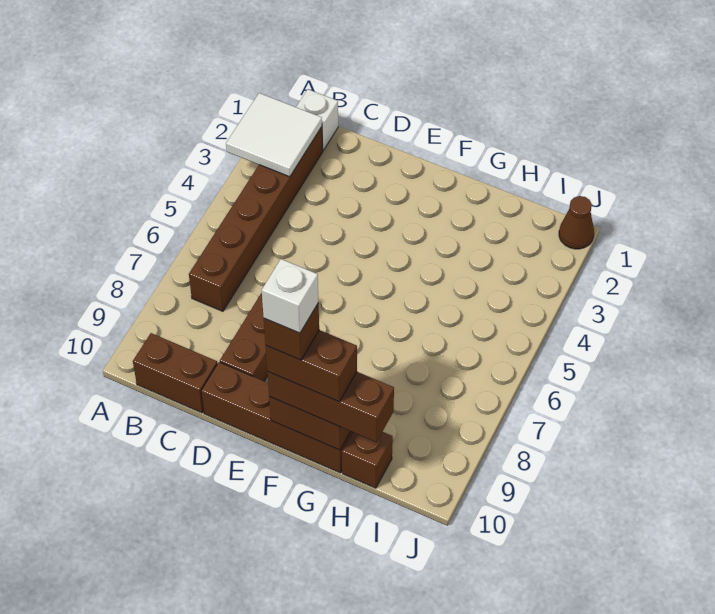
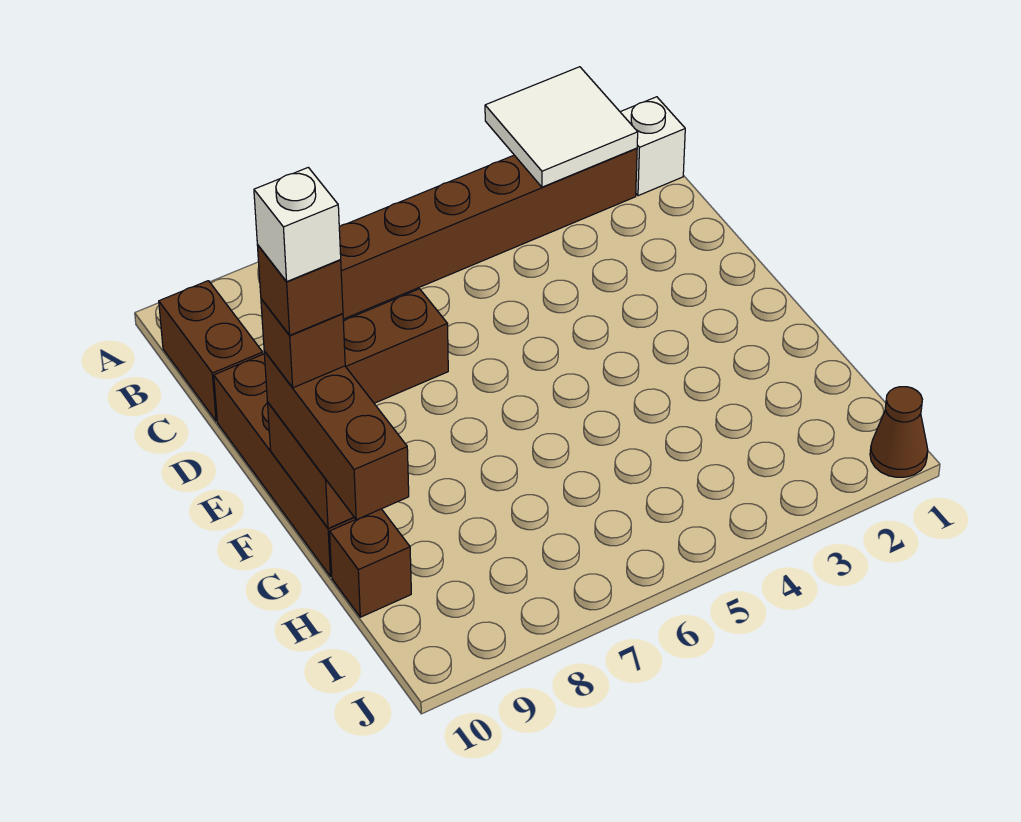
brown 1x2 brick [266,330,357,402] -> brown 1x1 brick [261,299,345,388]

